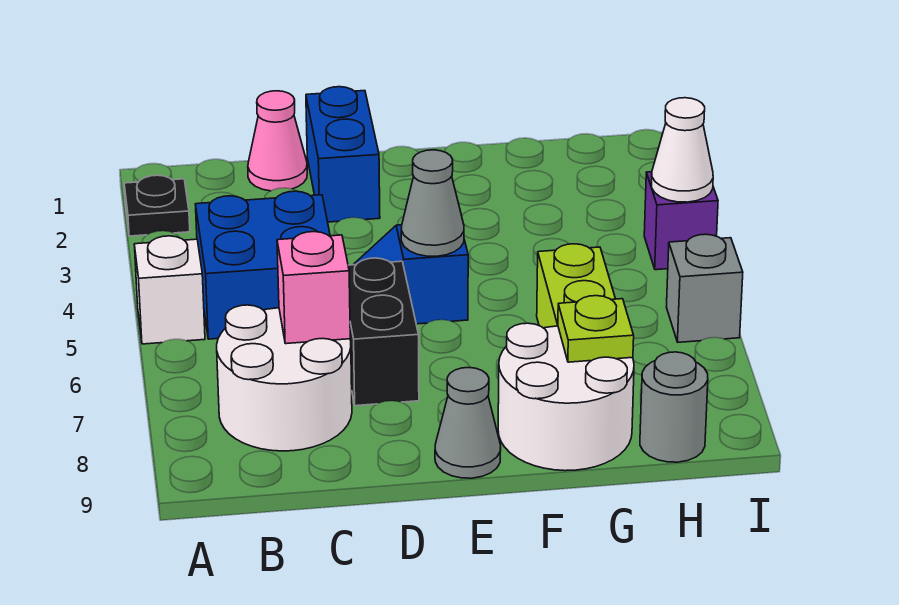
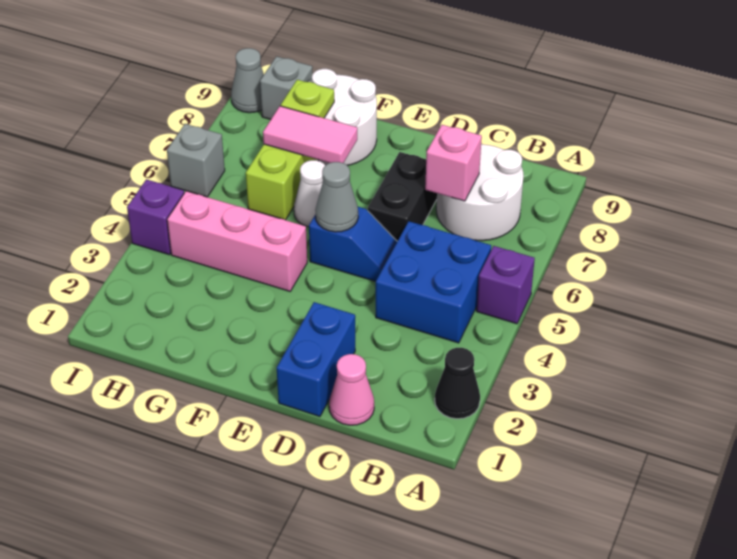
black 1x1 plate [124,175,190,236] -> black 1x1 cone [435,348,480,419]
white 1x1 brick [134,236,205,344] -> purple 1x1 brick [477,246,535,324]
grey 1x1 cone [435,368,501,478] -> grey 1x1 cone moved to [231,48,264,113]
none -> pink 1x3 brick [167,191,307,291]
none -> pink 1x2 tile [263,106,357,163]
grey 1x1 round brick [640,352,708,462] -> grey 1x1 brick [260,56,312,120]
white 1x1 cone [652,98,713,202] -> white 1x1 cone moved to [294,160,325,227]

